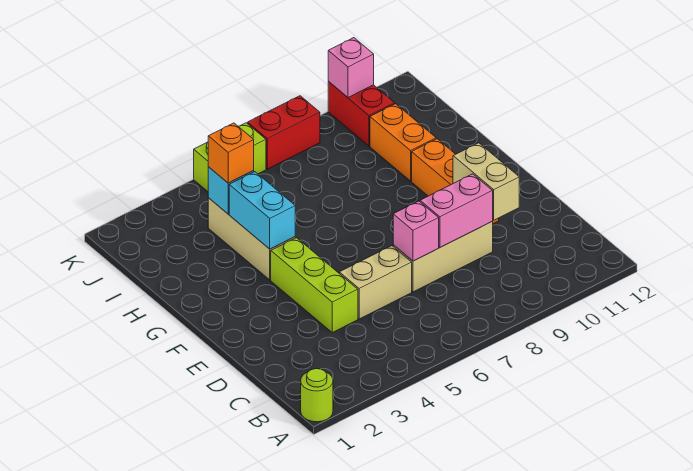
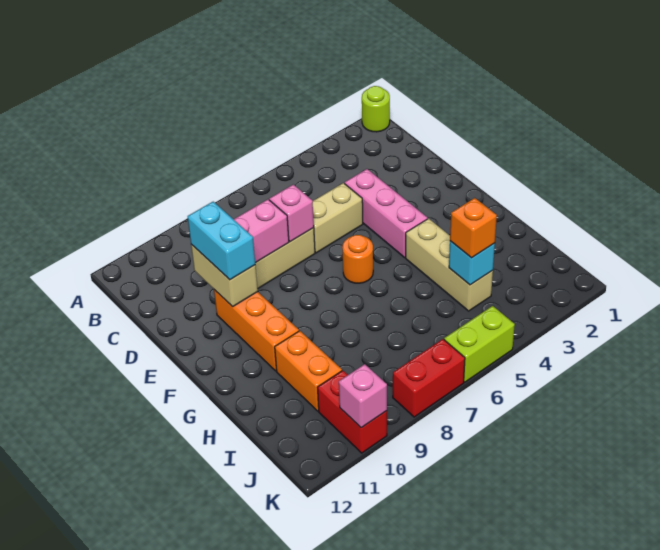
lime 1x3 brick [271,238,358,333] -> pink 1x3 brick [345,169,428,257]
none -> orange 1x1 round brick [342,235,373,283]
cyan 1x2 brick [229,172,295,249] -> cyan 1x2 brick moved to [188,202,255,280]

